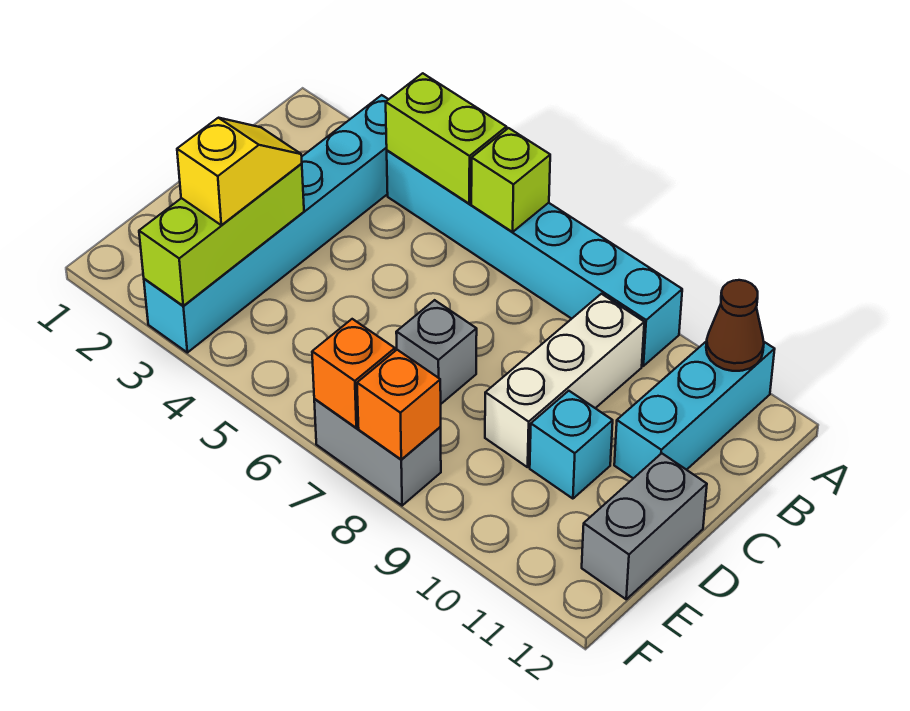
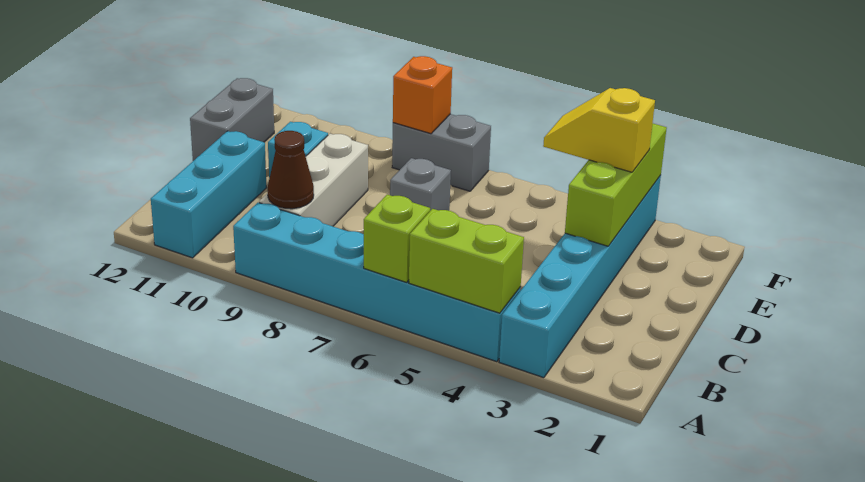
brown 1x1 cone [706,280,764,371] -> brown 1x1 cone moved to [268,131,314,209]
yellow 1x2 slope [177,118,302,225] -> yellow 1x2 slope turned to [543,88,655,172]
orange 1x1 brick [312,319,395,428] -> none

